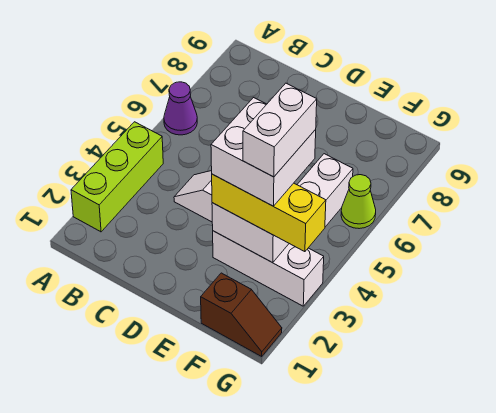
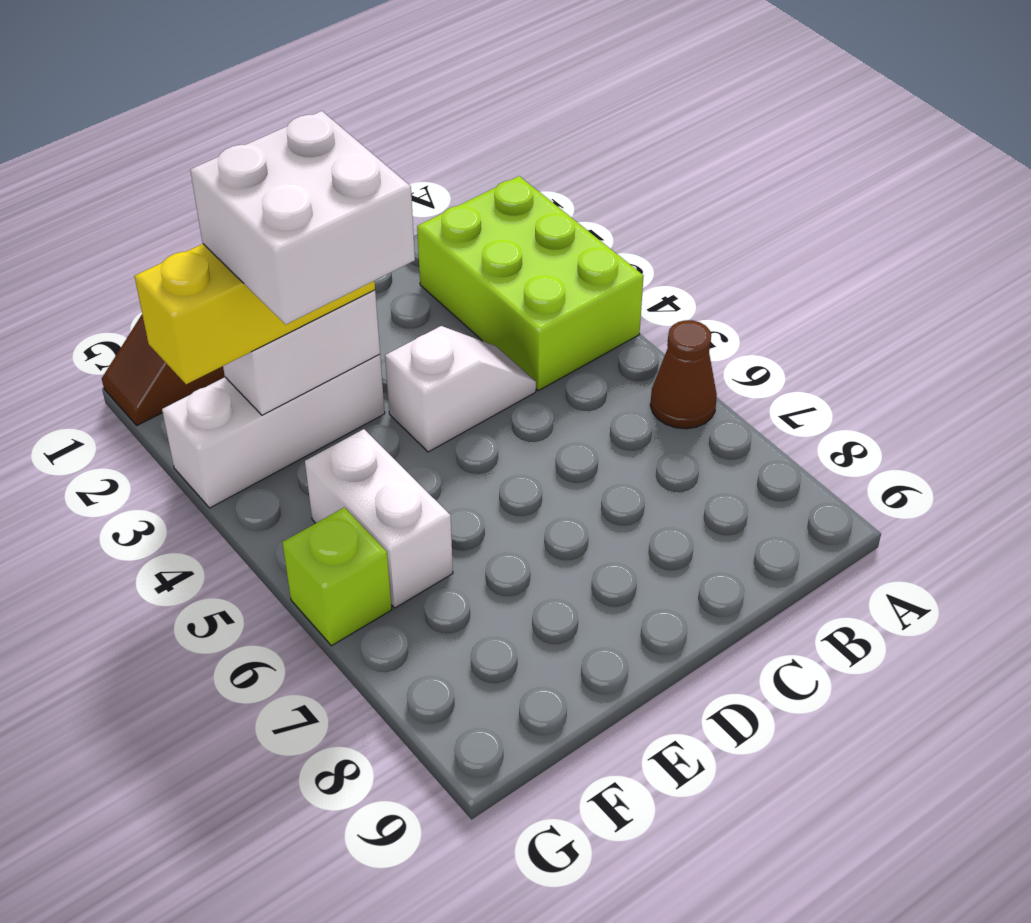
lime 1x3 brick [71,122,163,232] -> lime 2x3 brick [417,176,644,391]
purple 1x1 cone [164,82,197,135] -> brown 1x1 cone [650,320,717,429]
white 1x2 brick [243,83,317,177] -> none
lime 1x1 cone [341,175,376,229] -> lime 1x1 brick [282,507,392,646]

